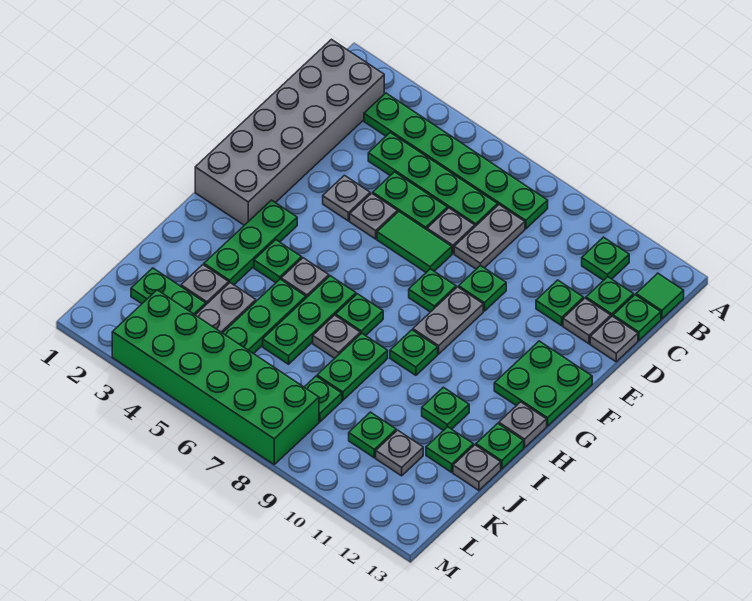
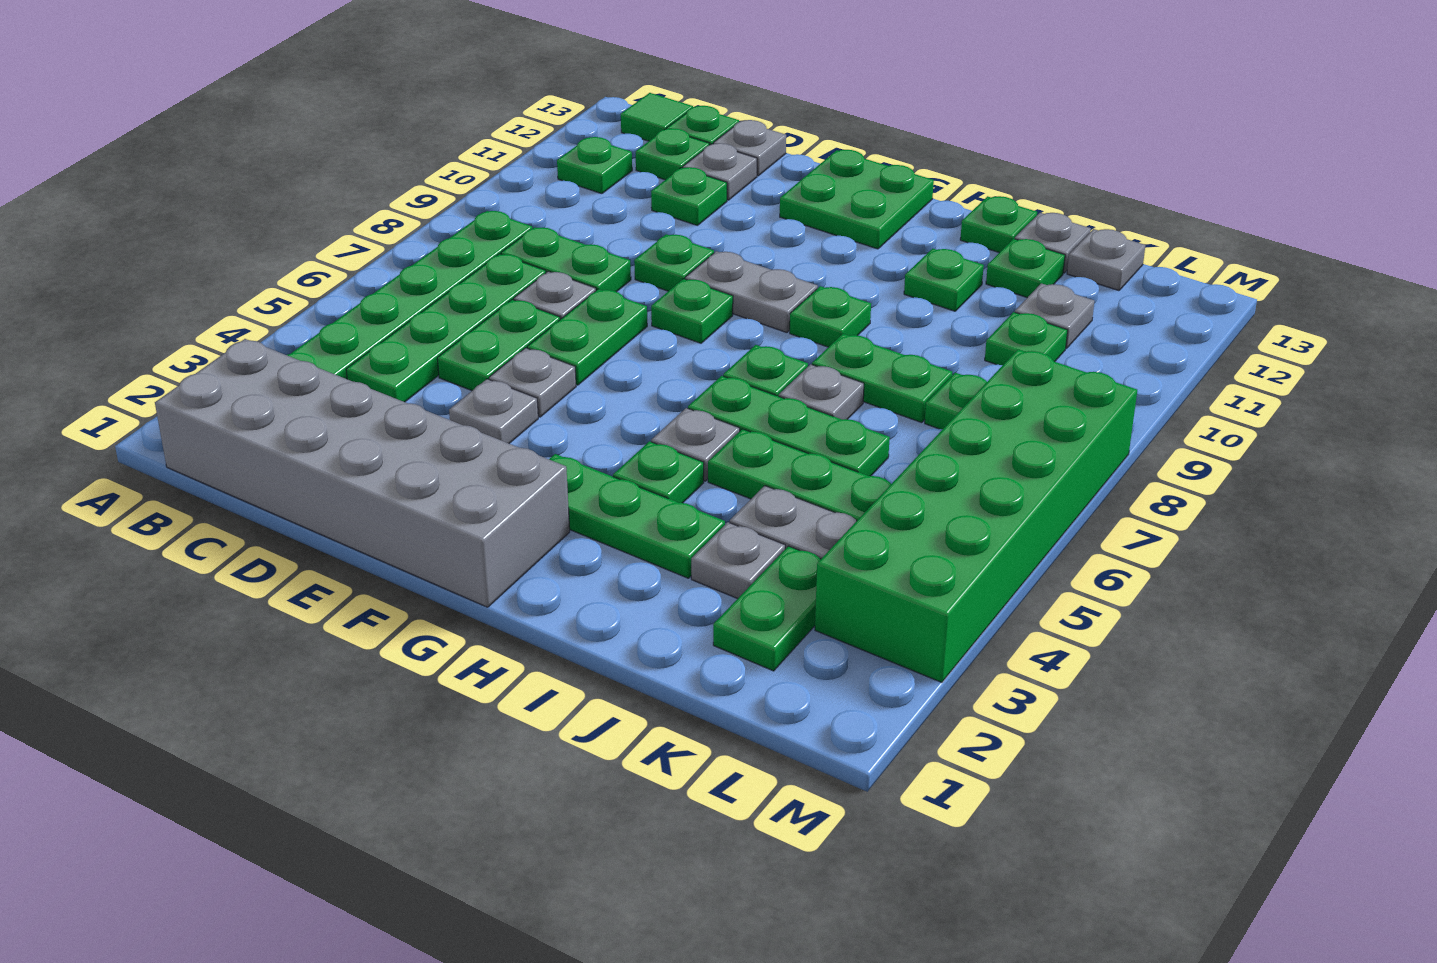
grey 1x2 plate [454,205,525,269] -> green 1x2 plate [501,227,631,292]
green 1x2 tile [377,212,452,272] -> green 1x2 plate [527,289,647,385]
grey 1x1 plate [499,402,547,447] -> grey 1x1 plate moved to [1067,229,1145,291]

